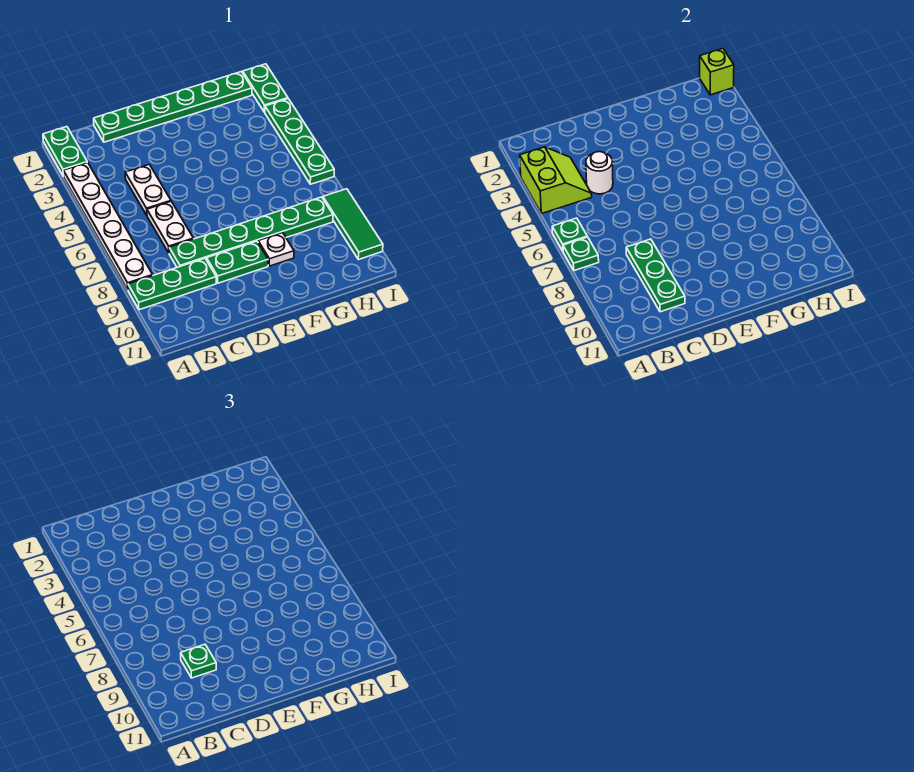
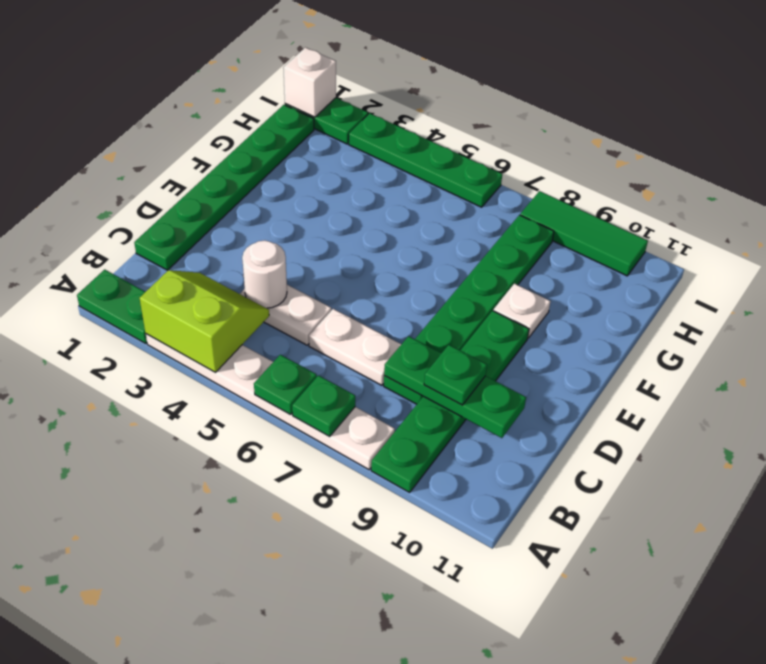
lime 1x1 brick [700,49,734,95] -> white 1x1 brick [283,47,336,117]

